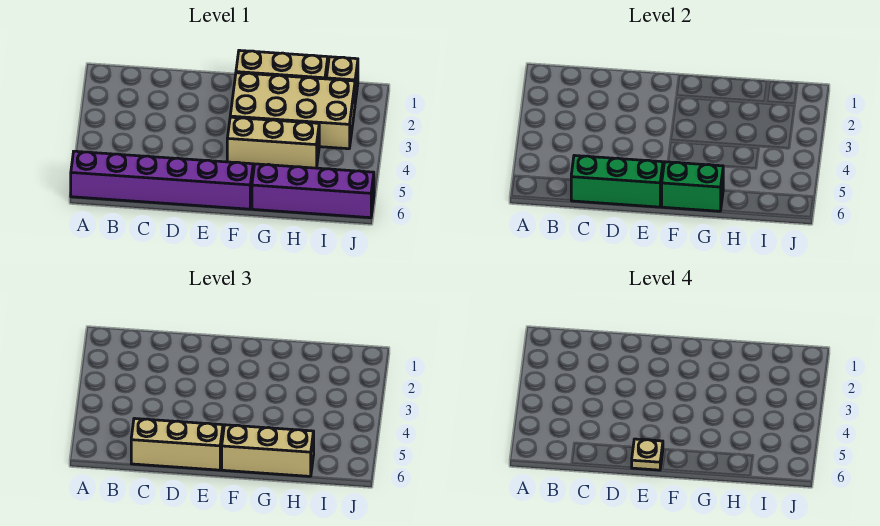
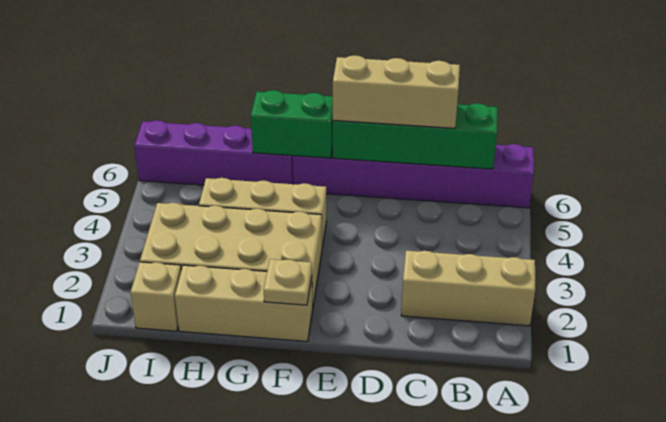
green 1x3 brick [571,155,663,207] -> green 1x4 brick [333,103,498,169]
tan 1x1 plate [632,439,663,470] -> tan 1x1 plate moved to [264,259,312,305]
tan 1x3 brick [222,425,314,476] -> tan 1x3 brick moved to [401,250,535,326]

